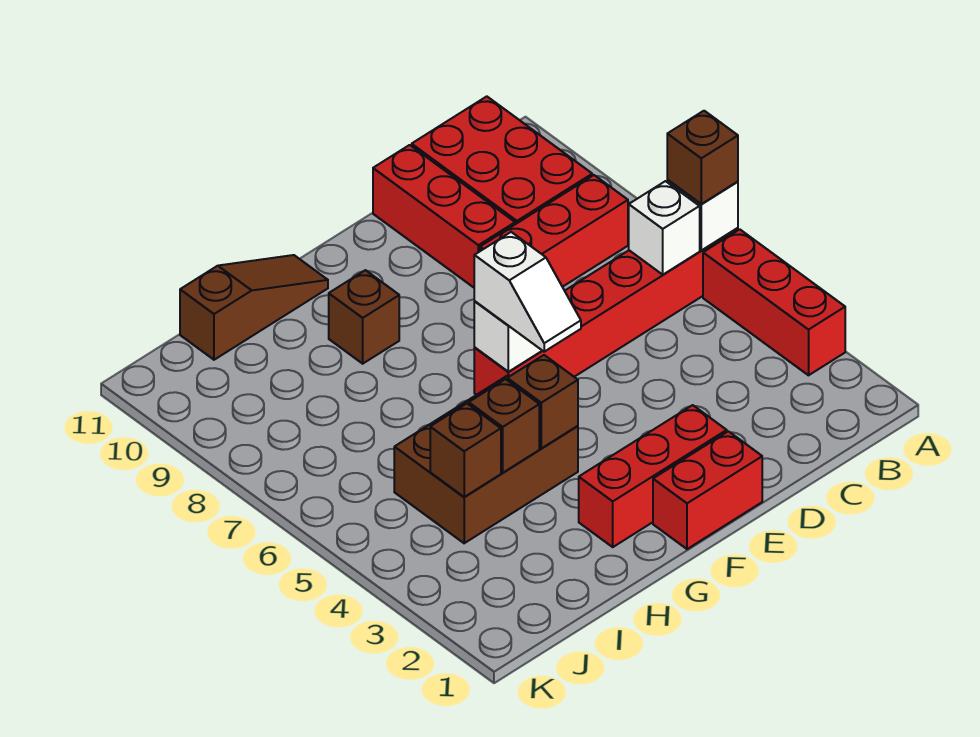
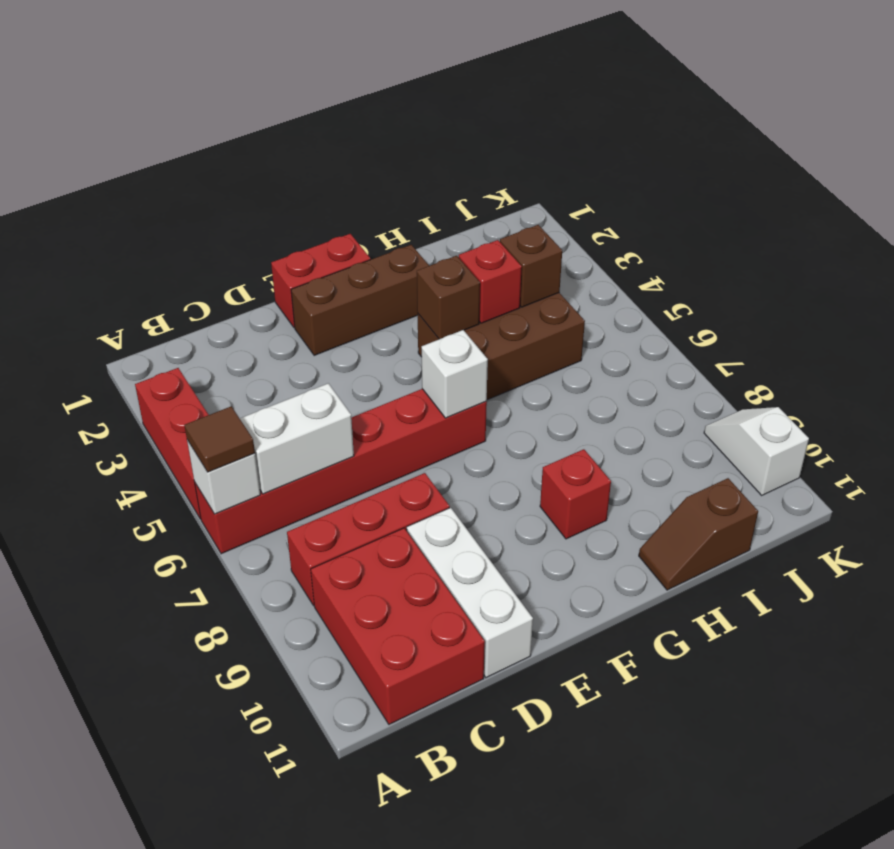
brown 1x1 brick [667,111,738,204] -> brown 1x1 tile [184,406,255,472]
white 1x1 brick [629,181,700,275] -> white 1x2 brick [240,383,354,494]
red 1x3 brick [373,145,515,287] -> white 1x3 brick [407,508,533,678]
red 1x3 brick [579,405,727,547] -> brown 1x3 brick [291,245,429,356]
white 1x2 slope [474,232,581,352] -> white 1x2 slope moved to [704,407,809,495]
brown 1x1 brick [329,270,399,364] -> red 1x1 brick [540,449,611,539]
brown 1x3 slope [180,255,328,360] -> brown 1x2 slope [639,478,758,590]
brown 1x1 brick [469,379,539,473] -> red 1x1 brick [459,240,522,323]

